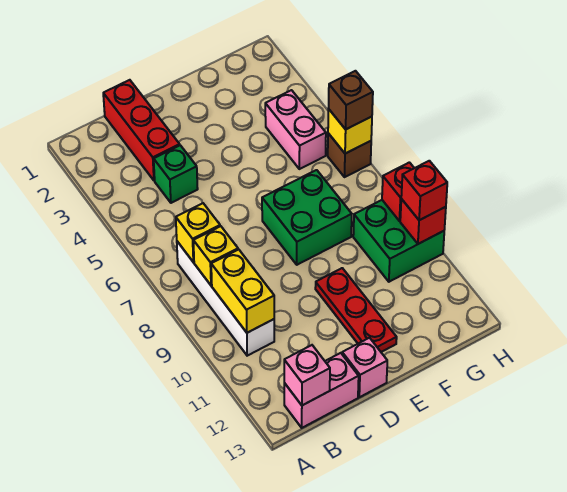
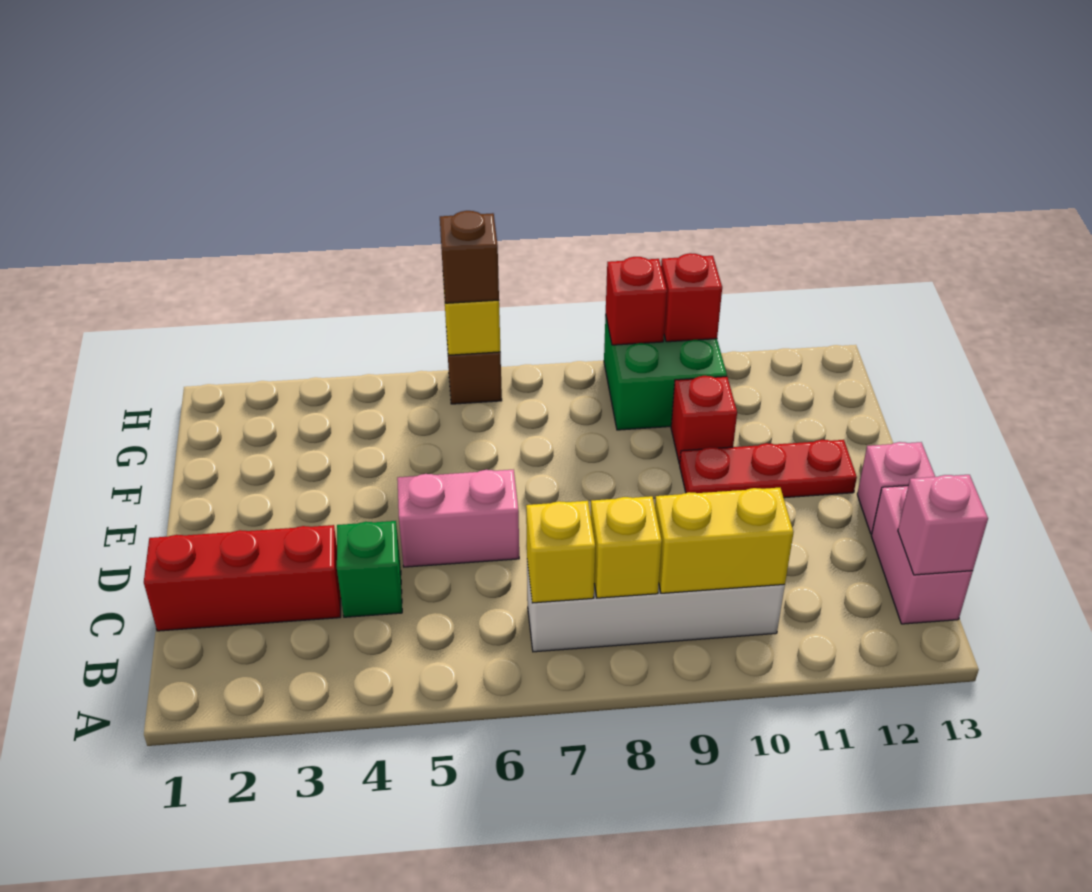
green 2x2 brick [262,170,352,265] -> none
pink 1x2 brick [265,90,326,169] -> pink 1x2 brick moved to [397,470,519,567]
red 1x1 brick [401,161,447,220] -> red 1x1 brick moved to [671,376,737,464]

